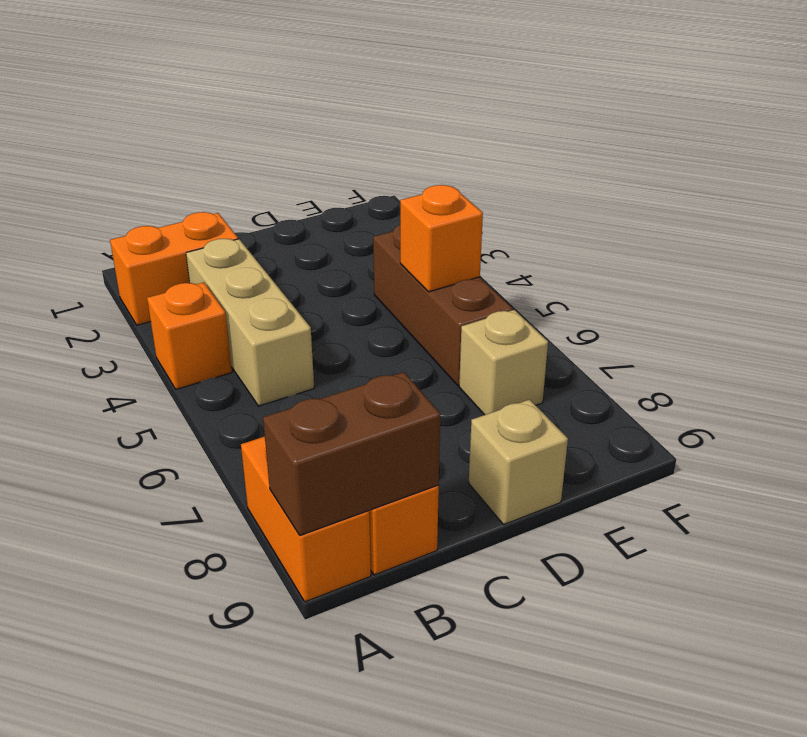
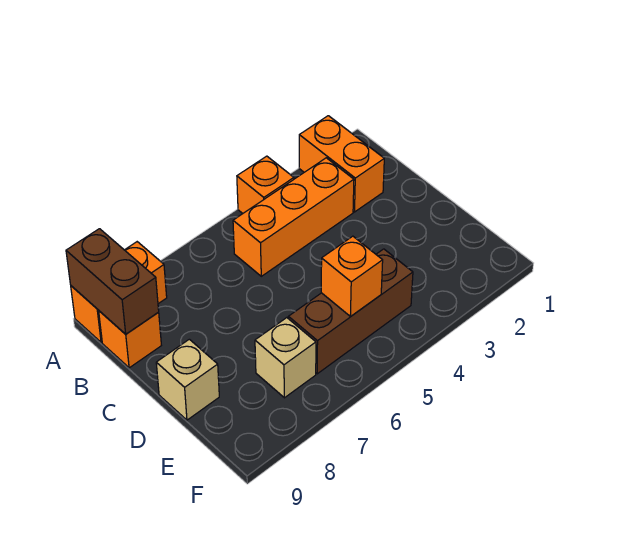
tan 1x3 brick [186,239,314,406] -> orange 1x3 brick [233,158,354,276]

